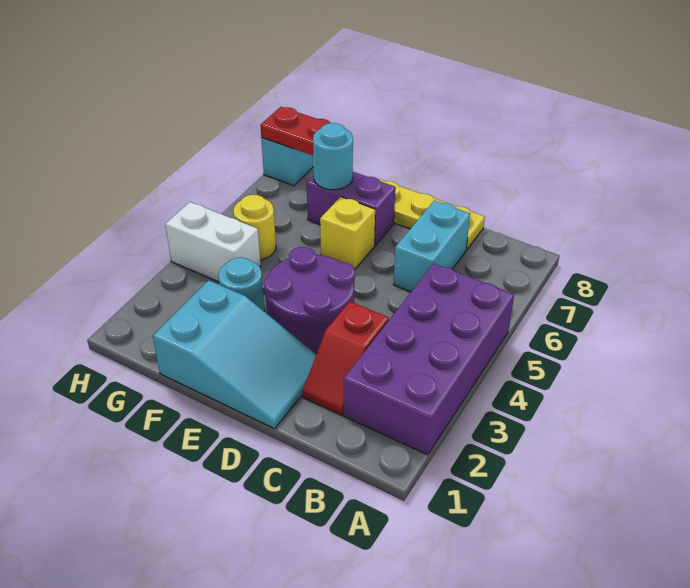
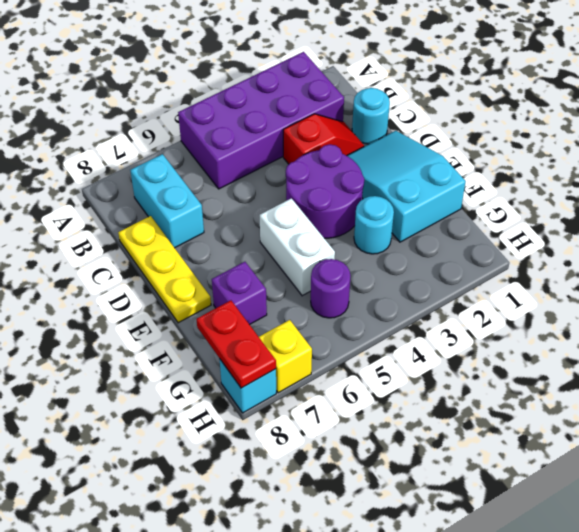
cyan 1x2 brick [393,201,470,292] -> cyan 1x2 brick turned to [130,154,204,248]
yellow 1x1 brick [320,197,375,269] -> yellow 1x1 brick moved to [259,320,312,393]
purple 1x2 brick [307,172,396,246] -> purple 1x1 brick [212,262,267,325]
cyan 1x1 round brick [313,123,353,190] -> cyan 1x1 round brick moved to [352,88,390,144]
white 1x2 brick [165,202,261,282] -> white 1x2 brick moved to [260,198,335,296]
yellow 1x1 round brick [233,195,276,260] -> purple 1x1 round brick [311,259,350,318]

